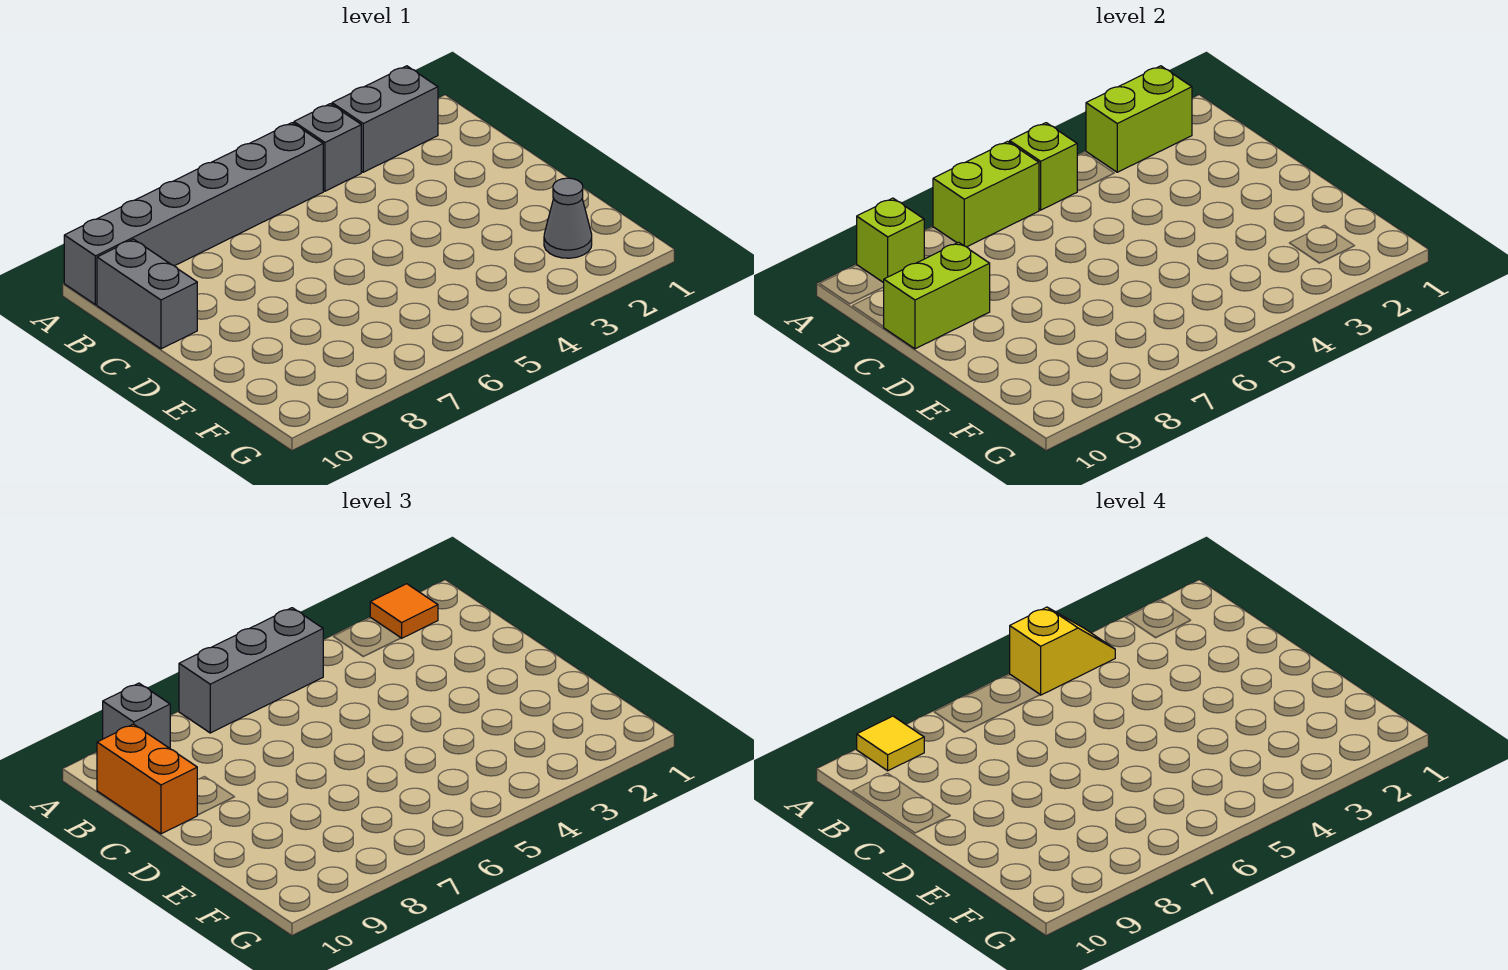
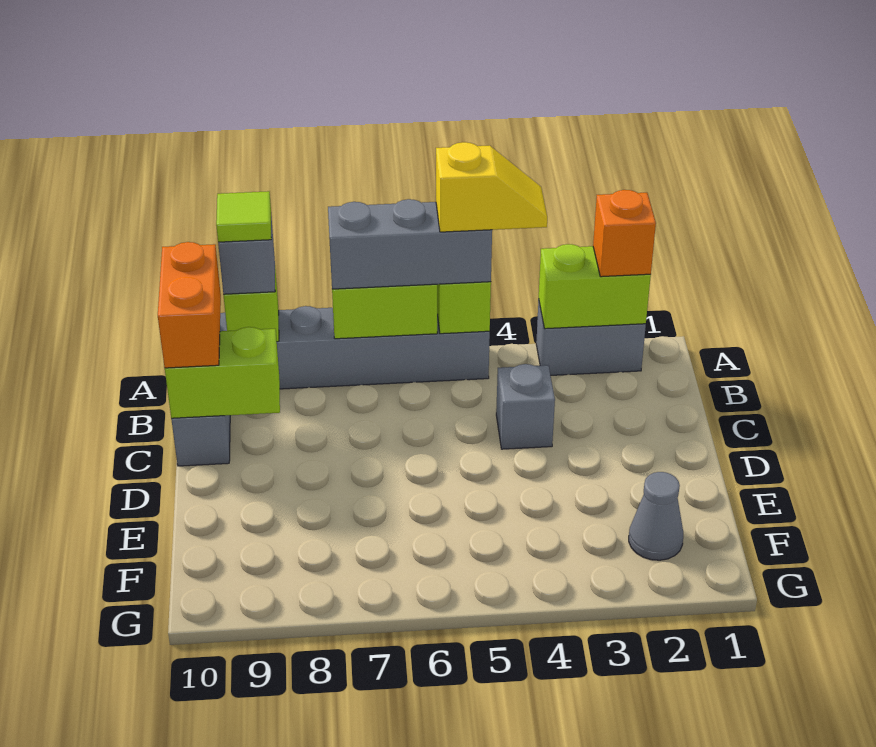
orange 1x1 tile [370,584,438,638] -> orange 1x1 brick [593,190,656,277]
grey 1x1 brick [294,104,361,191] -> grey 1x1 brick moved to [496,364,555,449]
yellow 1x1 tile [857,716,924,771] -> lime 1x1 tile [216,191,271,242]

